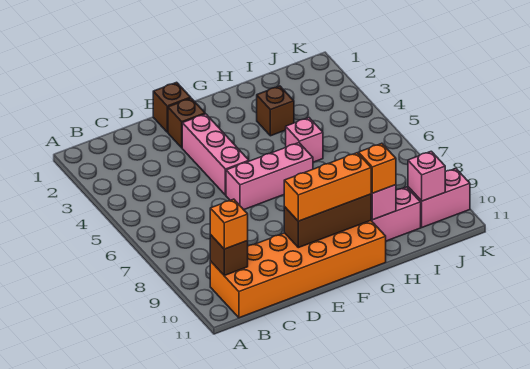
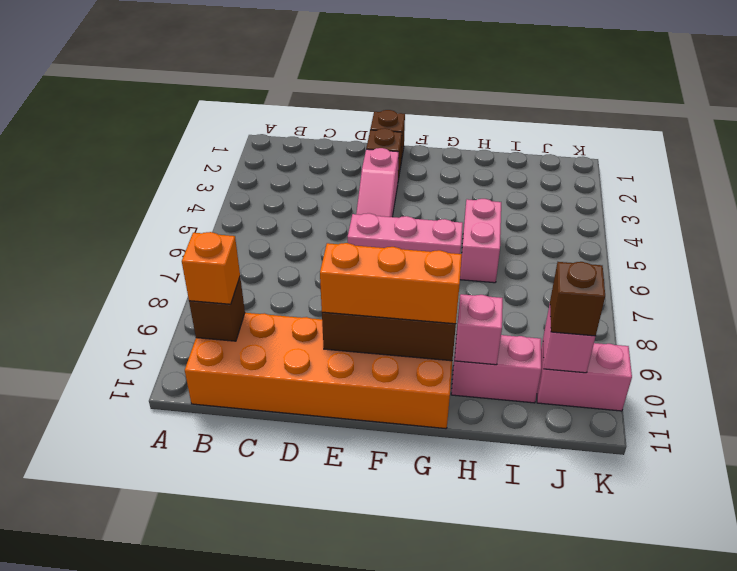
pink 1x3 brick [182,114,249,195] -> pink 1x3 slope [356,148,399,217]
brown 1x1 brick [257,86,294,136] -> brown 1x1 brick moved to [550,262,605,336]
pink 1x1 brick [285,118,323,162] -> pink 1x2 brick [460,199,501,283]
orange 1x1 brick [359,143,396,193] -> none

